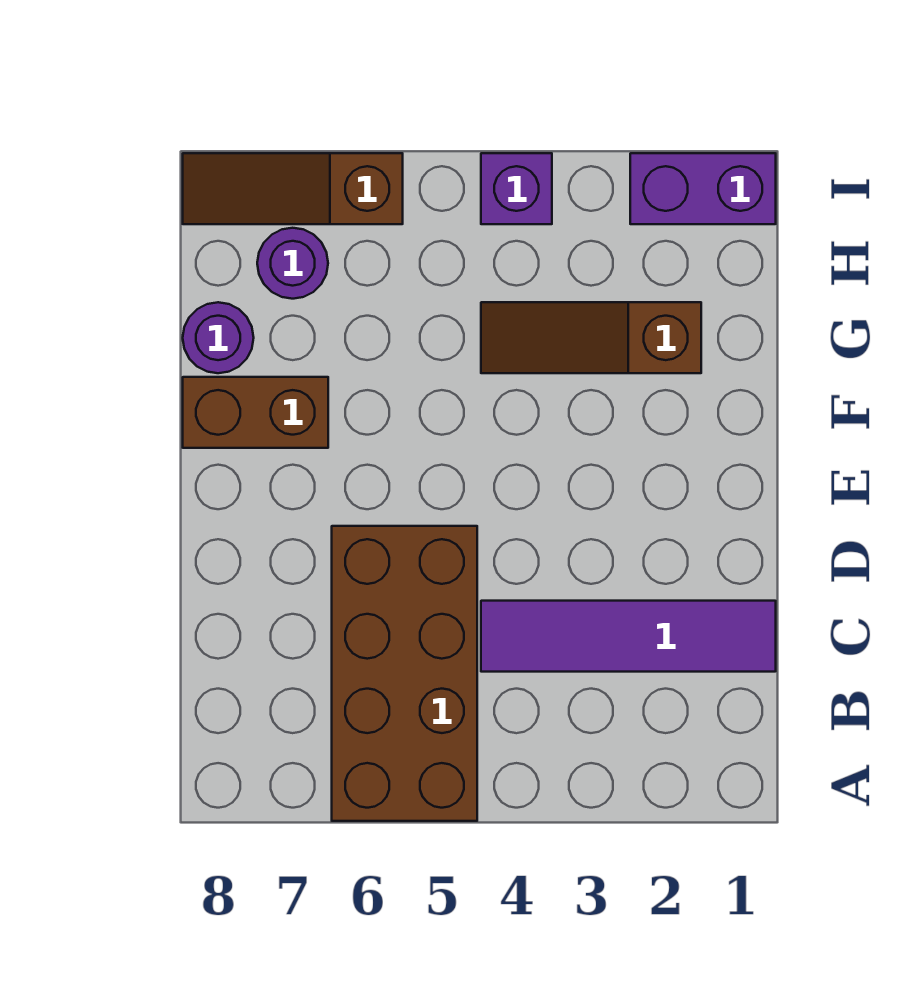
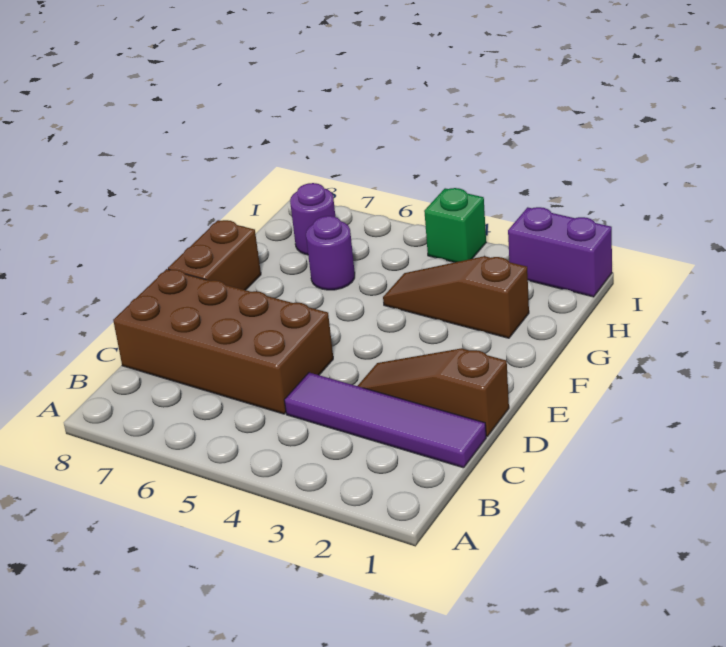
brown 2x4 brick [332,526,477,821] -> brown 2x4 brick turned to [113,269,333,414]
brown 1x2 brick [183,377,328,448] -> brown 1x2 brick turned to [168,220,261,290]
purple 1x1 round brick [183,302,254,373] -> purple 1x1 round brick moved to [306,216,355,290]
purple 1x1 brick [481,153,552,224] -> green 1x1 brick [424,188,486,262]
brown 1x3 slope [183,153,403,224] -> brown 1x3 slope moved to [358,348,509,437]

